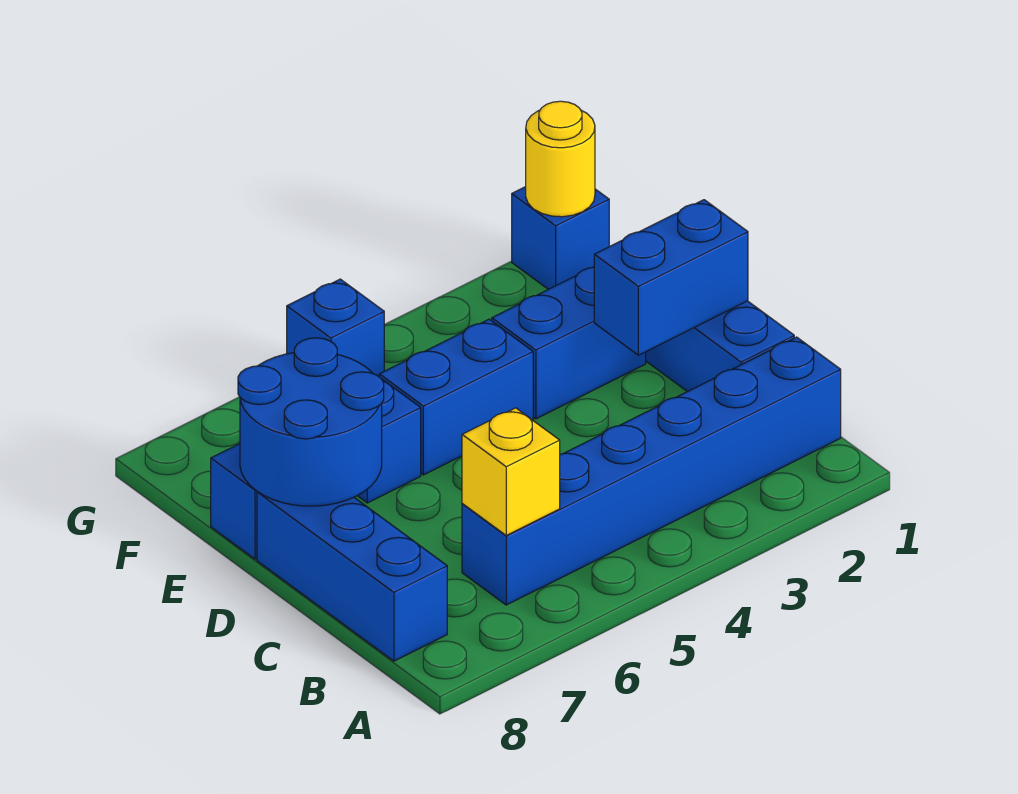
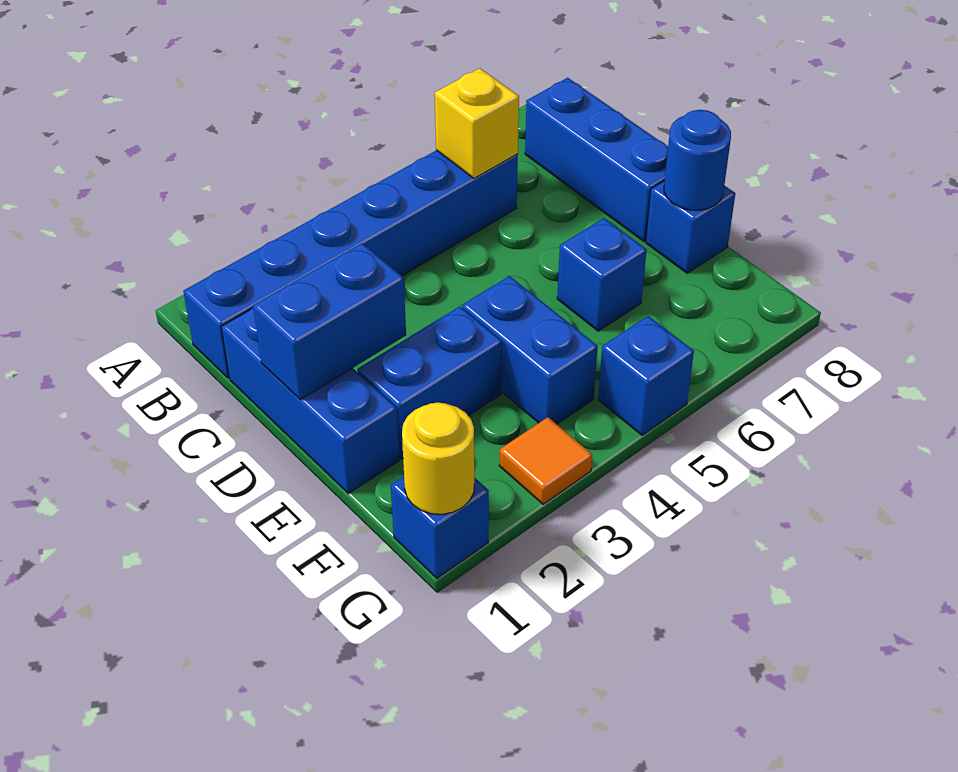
blue 2x2 round brick [238,338,384,506] -> blue 1x1 round brick [664,110,731,210]
blue 1x2 brick [379,319,533,475] -> blue 1x2 brick turned to [462,276,598,424]
none -> orange 1x1 tile [499,417,592,504]

